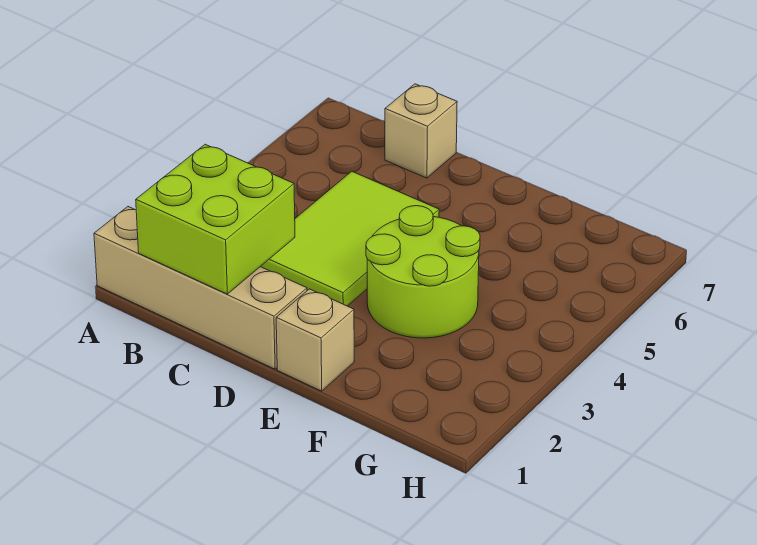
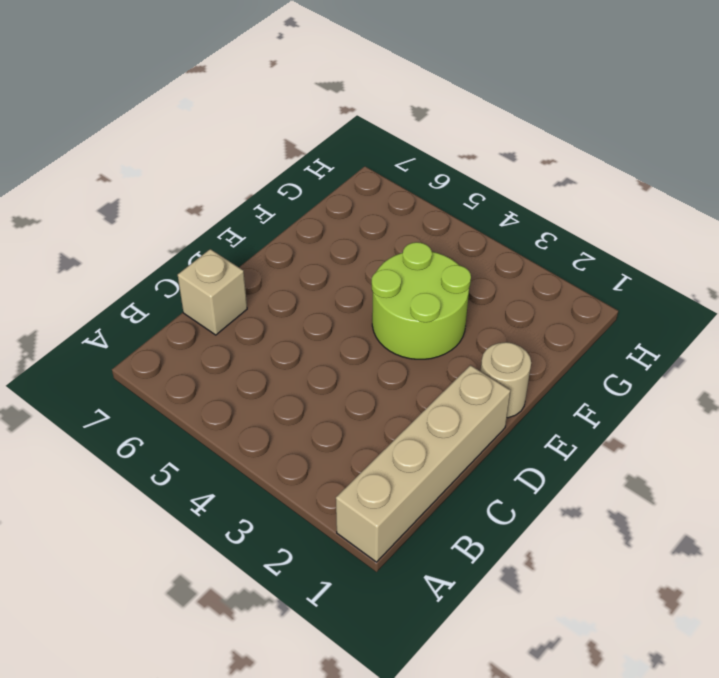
lime 2x2 brick [136,144,295,294] -> none
lime 2x3 tile [261,171,439,306] -> none
tan 1x1 brick [276,289,354,391] -> tan 1x1 round brick [481,342,531,418]

